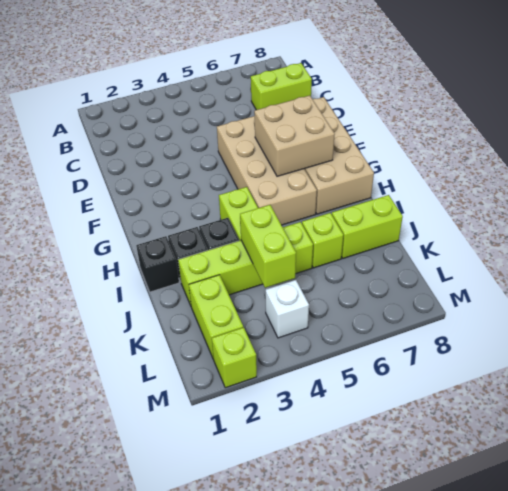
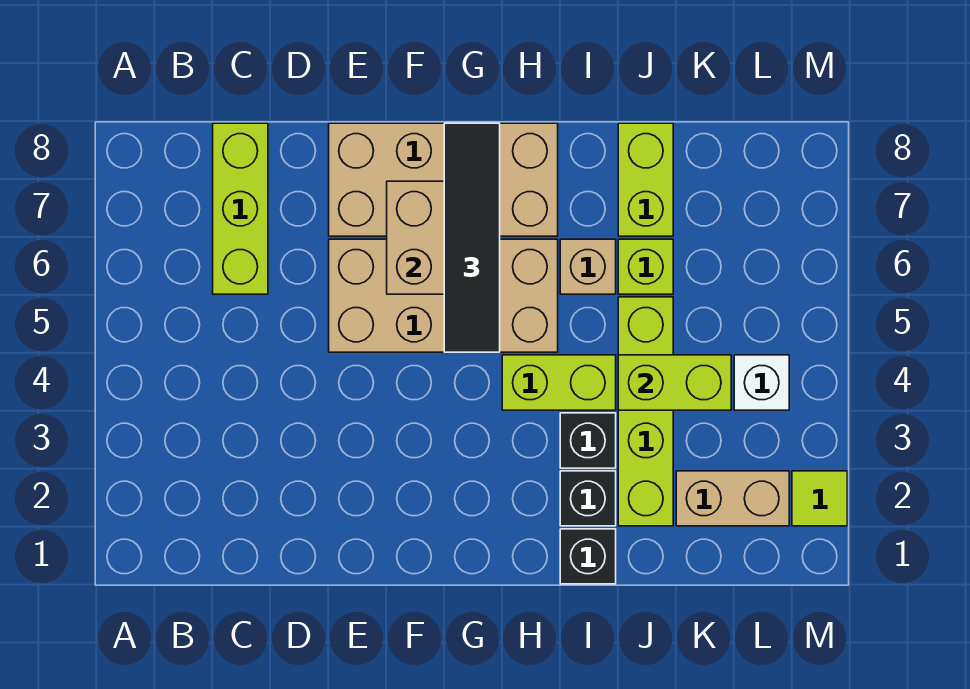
lime 1x2 brick [251,63,312,110] -> lime 1x3 brick [213,123,268,294]
none -> black 1x4 tile [444,123,500,352]
none -> tan 1x1 brick [560,239,616,294]
lime 1x2 brick [189,275,243,359] -> tan 1x2 brick [676,471,789,526]
lime 1x1 brick [212,327,257,388] -> lime 1x1 tile [792,471,847,526]

